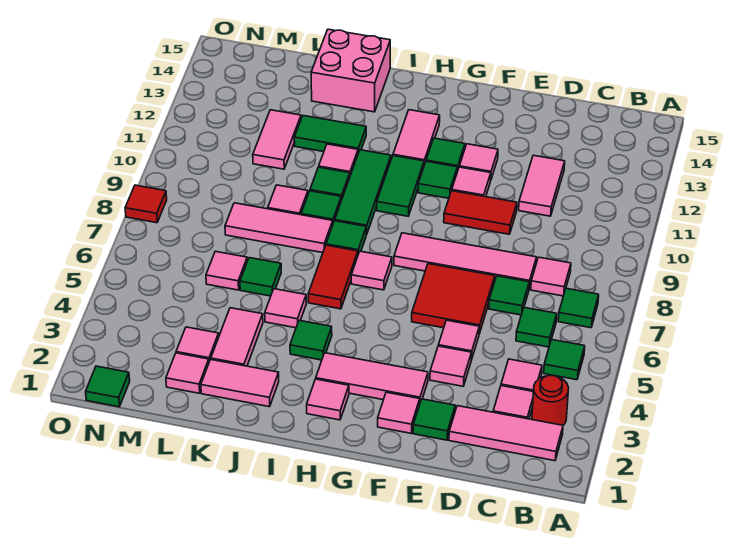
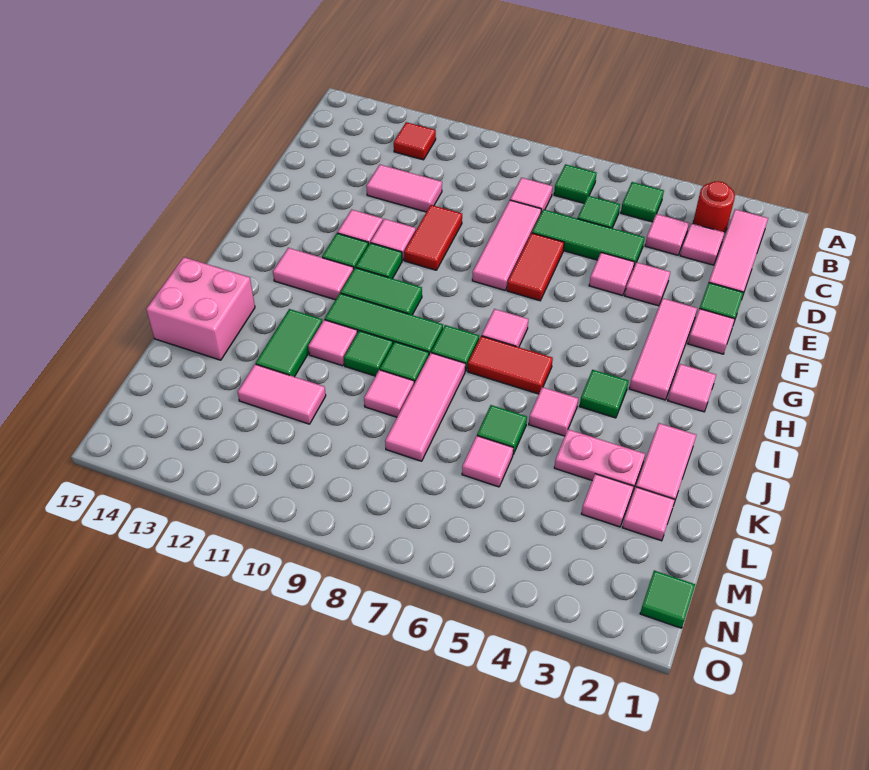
green 1x1 tile [489,276,529,315] -> green 1x3 tile [532,209,645,269]
pink 1x4 tile [394,233,537,288] -> pink 1x3 tile [472,200,541,290]
red 2x2 tile [412,264,495,334] -> red 1x2 tile [507,233,564,301]
pink 1x2 tile [211,308,263,366] -> pink 1x2 plate [554,429,645,490]
red 1x1 tile [125,185,167,223] -> red 1x1 tile moved to [394,122,436,160]

